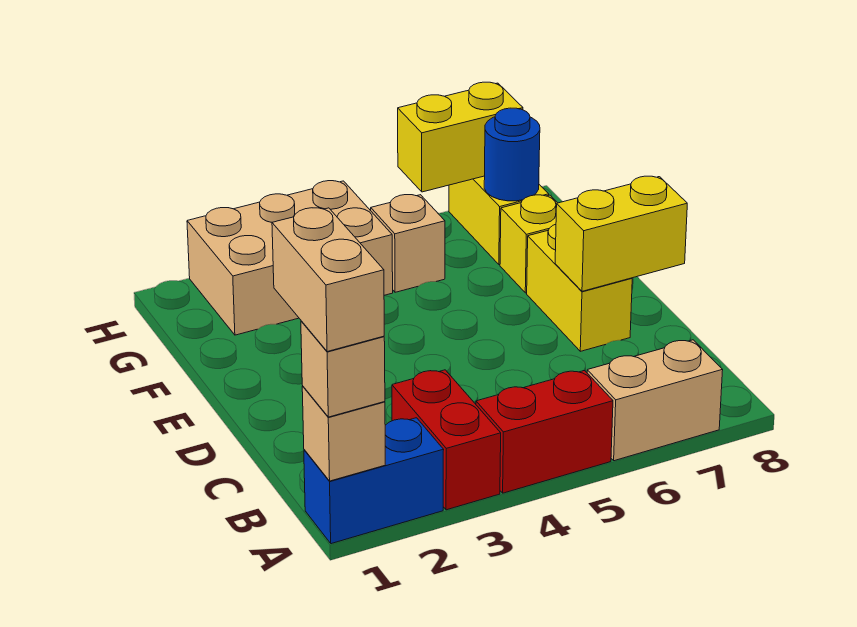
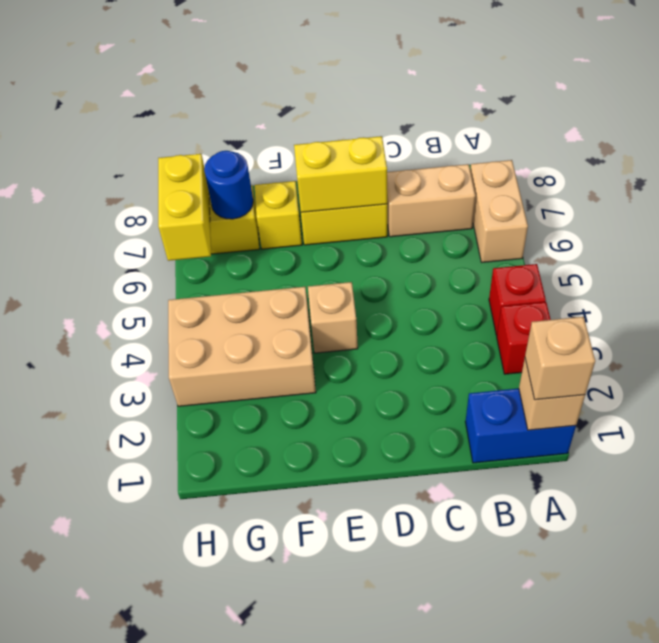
blue 1x2 brick [304,418,444,544] -> blue 1x2 brick turned to [465,388,576,463]
tan 1x2 brick [272,208,384,352] -> tan 1x2 brick moved to [387,164,475,237]
red 1x2 brick [392,370,501,510] -> red 1x1 brick [497,302,551,374]
red 1x2 brick [476,371,613,493] -> red 1x1 brick [489,264,546,335]
yellow 1x2 brick [555,176,687,291] -> yellow 1x2 brick turned to [294,136,387,212]
tan 2x3 brick [187,181,393,335] -> tan 2x3 brick turned to [168,287,316,406]
tan 1x1 brick [371,195,445,292] -> tan 1x1 brick moved to [308,282,358,353]

